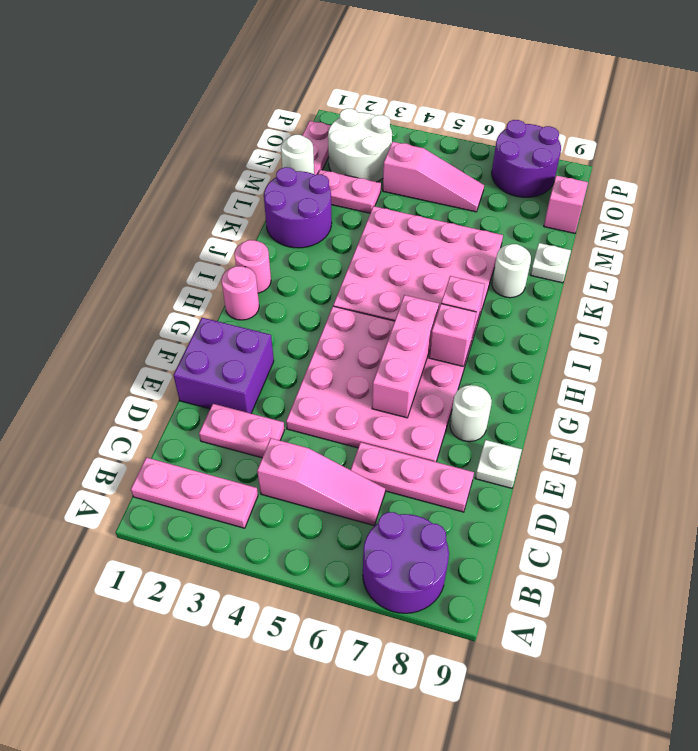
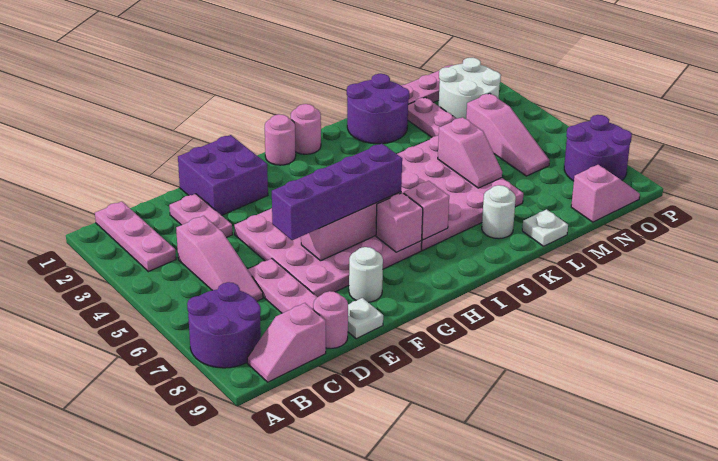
none -> pink 1x2 slope [247,303,326,382]
none -> pink 1x1 round brick [313,291,348,349]
none -> purple 1x4 brick [272,143,402,240]
none -> pink 1x2 slope [438,117,502,188]
white 1x1 round brick [281,135,314,174] -> none

